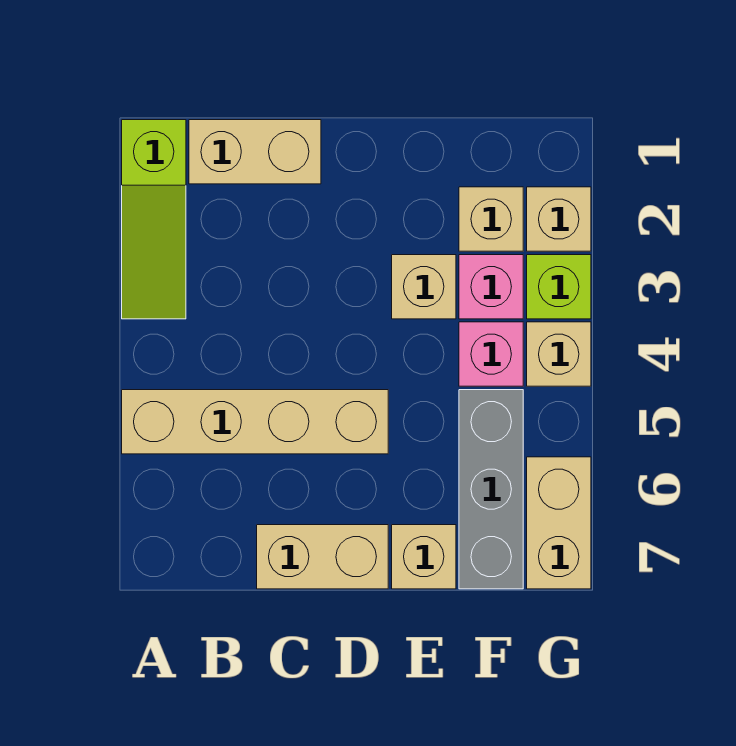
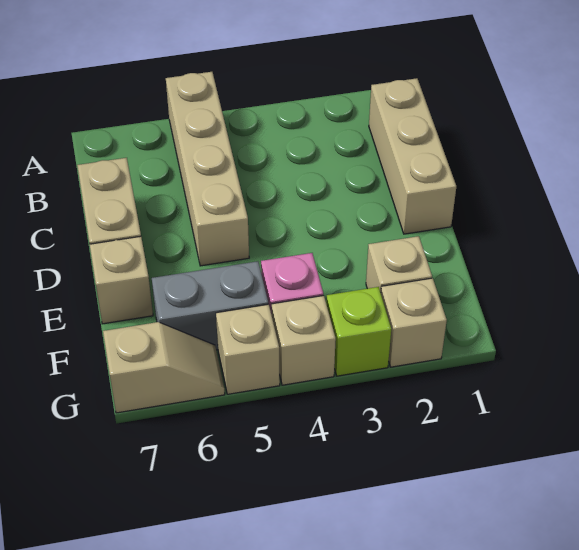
lime 1x3 slope [122,120,186,319] -> none
tan 1x2 brick [189,120,321,184] -> tan 1x3 brick [369,78,456,234]
tan 1x1 brick [392,255,456,319] -> tan 1x1 brick moved to [216,304,280,394]
pink 1x1 brick [459,255,523,319] -> none
grey 1x3 brick [459,390,523,589] -> grey 1x2 brick [152,261,268,350]
tan 1x2 brick [527,457,591,589] -> tan 1x2 slope [103,322,225,413]

